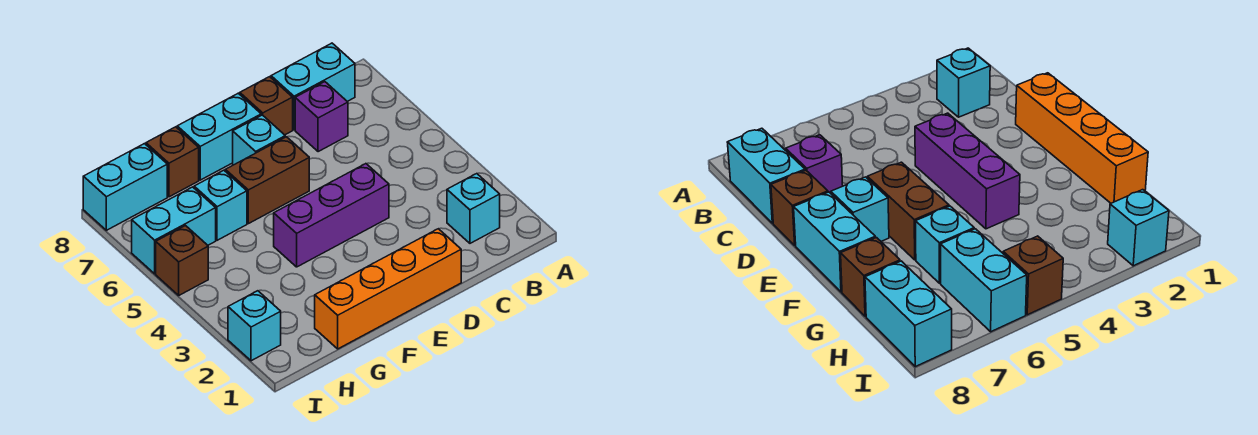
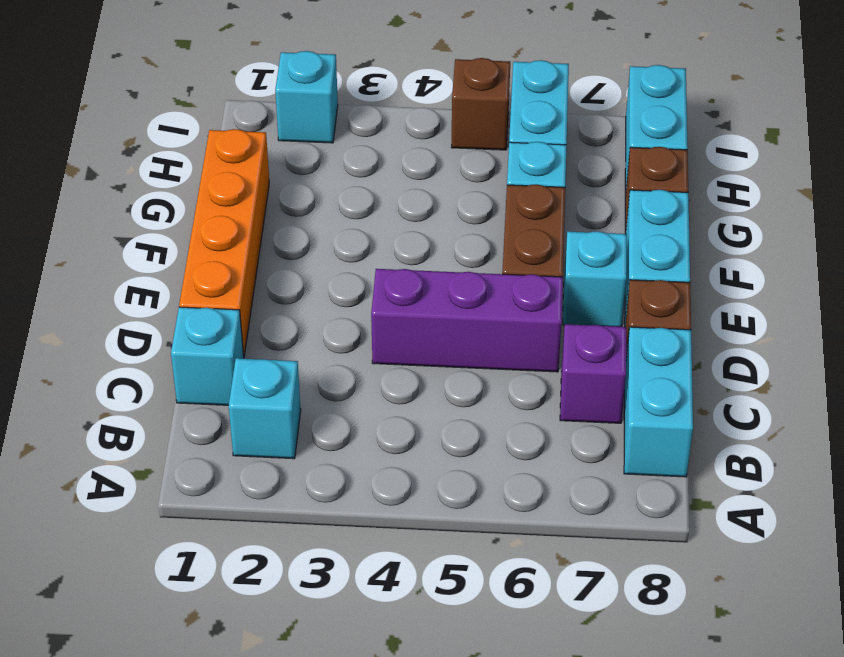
none -> cyan 1x1 brick [171,307,244,405]
purple 1x3 brick [274,164,389,267] -> purple 1x3 brick turned to [371,269,563,372]

